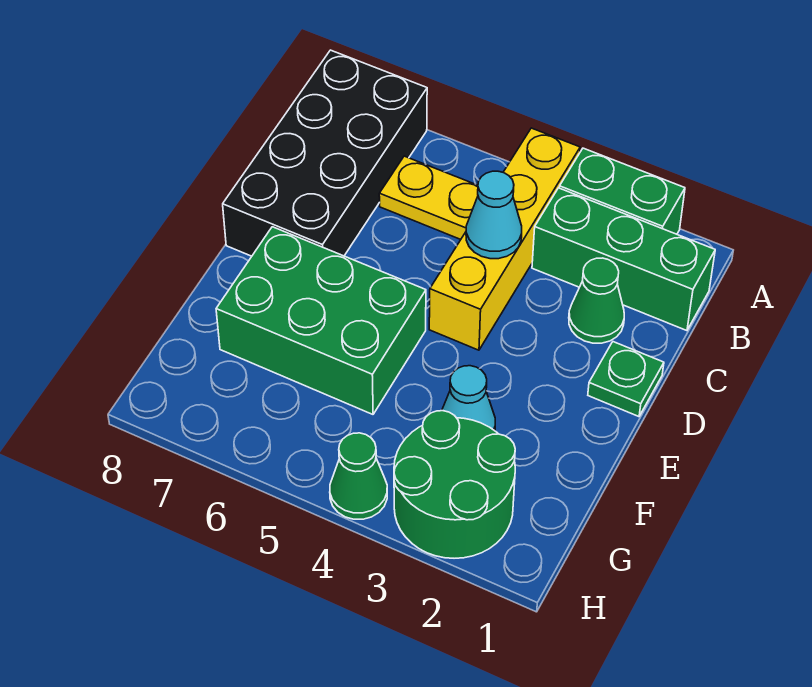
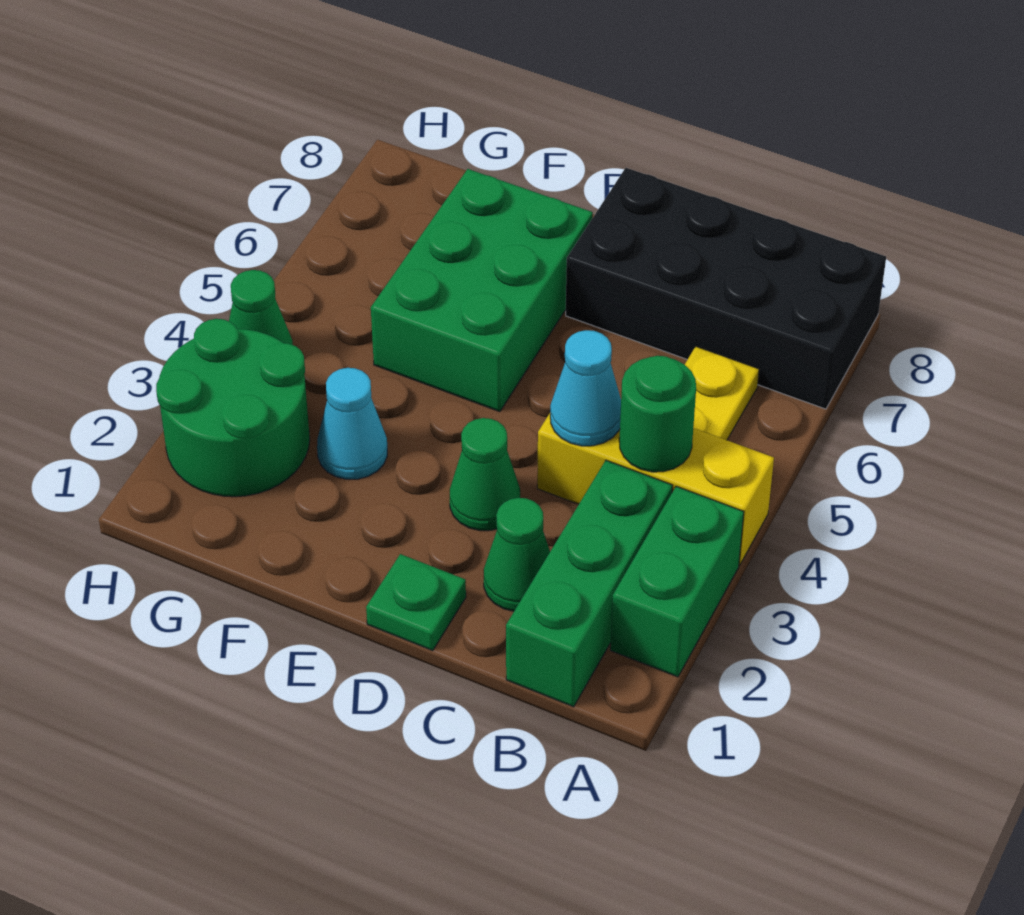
yellow 1x4 brick [429,128,580,350] -> yellow 1x3 brick [537,413,774,565]
none -> green 1x1 round brick [619,356,696,472]
none -> green 1x1 cone [450,418,520,531]

